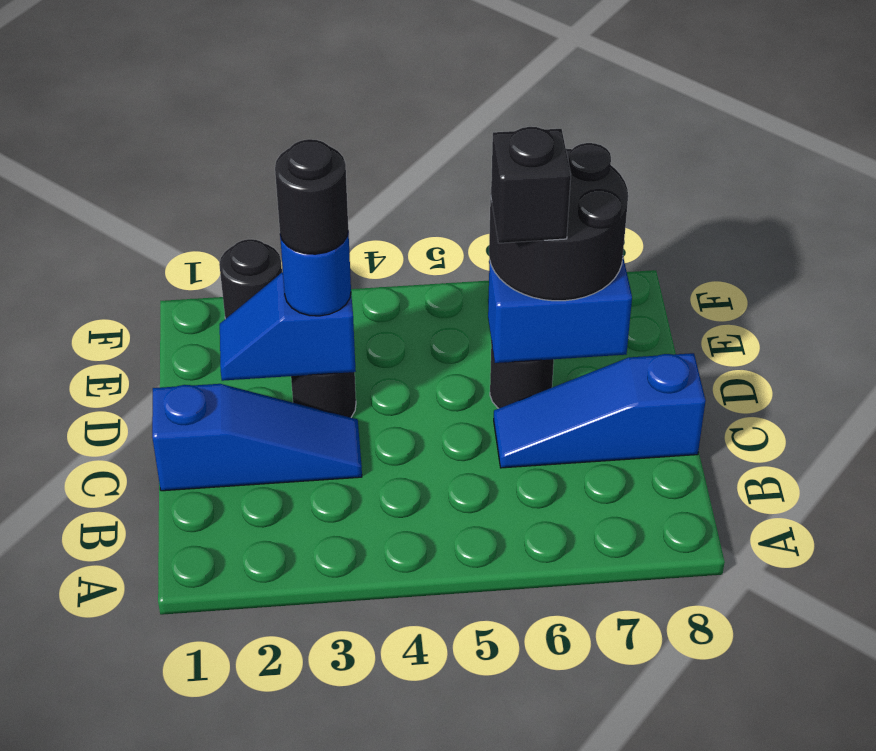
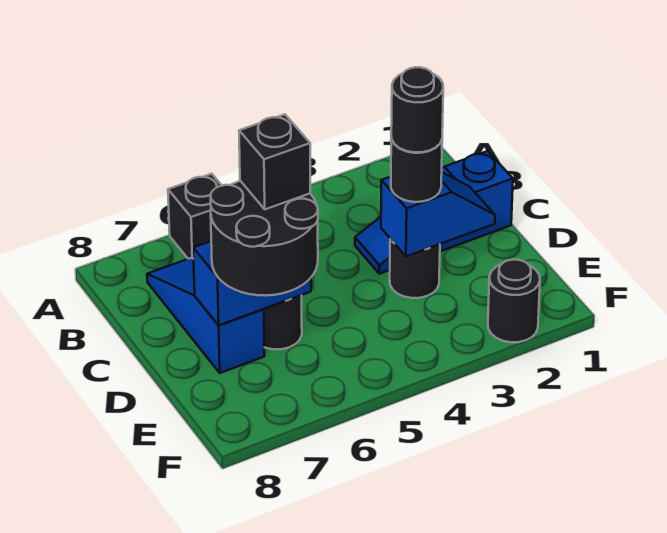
none -> black 1x1 brick [168,174,222,259]
blue 1x3 slope [494,353,706,468] -> blue 1x3 slope turned to [147,258,264,373]
blue 1x1 round brick [280,231,351,316] -> black 1x1 round brick [391,137,442,202]

